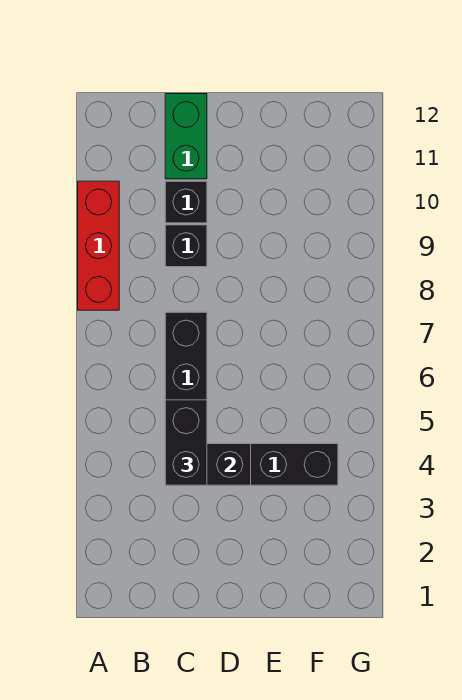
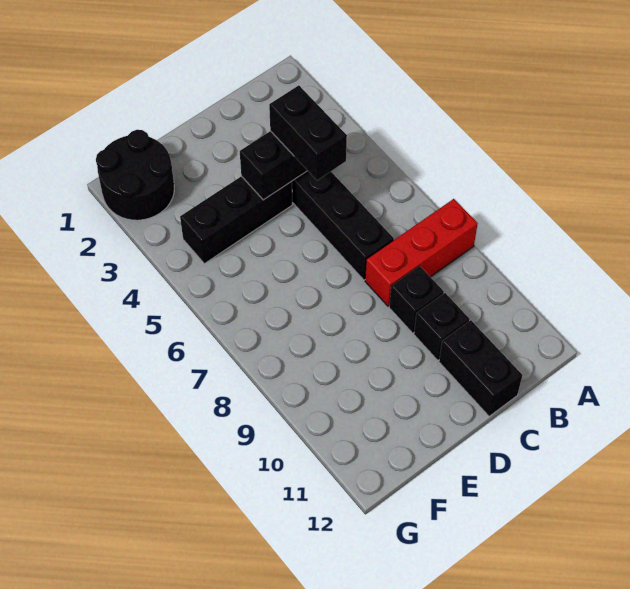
red 1x3 brick [78,181,119,310] -> red 1x3 brick turned to [365,199,478,306]
green 1x2 brick [165,94,207,179] -> black 1x2 brick [439,320,522,416]
none -> black 2x2 round brick [96,130,174,220]

